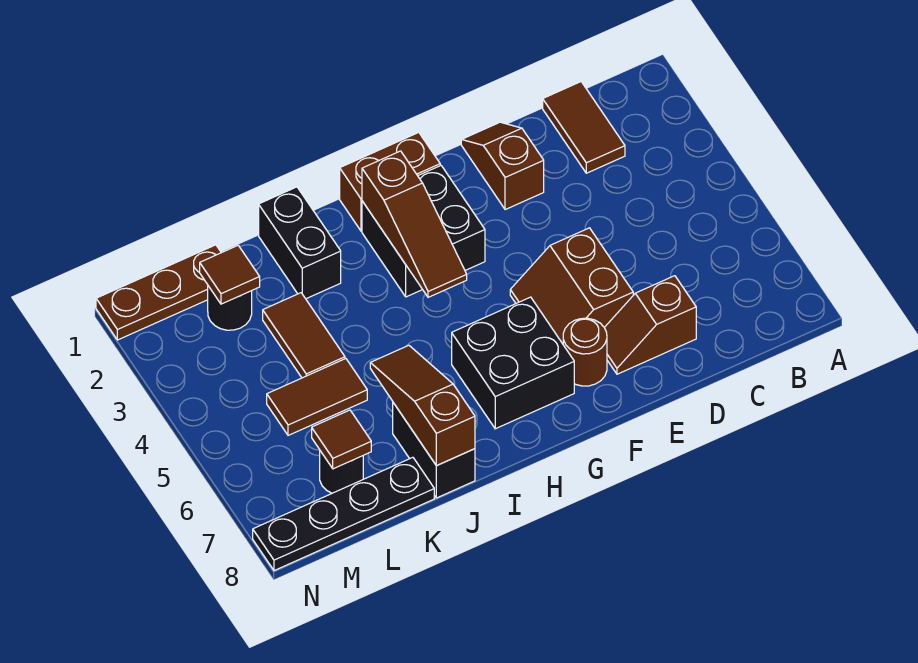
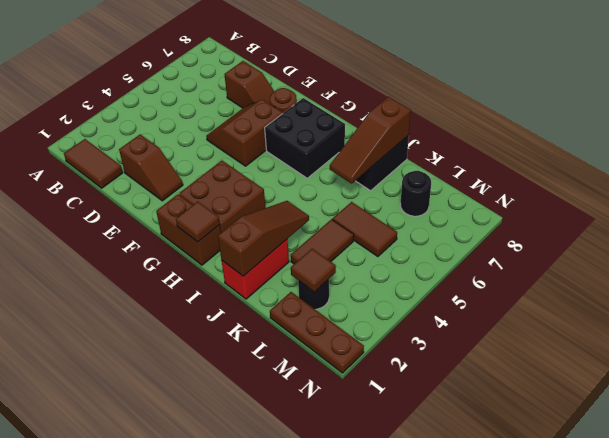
brown 1x2 tile [543,82,625,173] -> brown 1x2 tile turned to [64,139,123,188]
brown 1x2 slope [461,122,544,210] -> brown 1x2 slope turned to [119,134,183,201]
brown 2x2 slope [510,228,633,344] -> brown 2x2 slope turned to [206,100,283,166]
black 2x2 brick [362,165,485,297] -> brown 2x2 brick [179,161,265,233]
brown 1x3 slope [362,151,467,297] -> brown 1x3 slope moved to [218,201,309,276]
black 1x2 brick [259,187,341,299] -> red 1x2 brick [221,239,289,299]
black 1x4 plate [253,457,434,571] -> none
brown 1x1 tile [312,410,371,469] -> brown 1x1 tile moved to [176,202,220,242]

